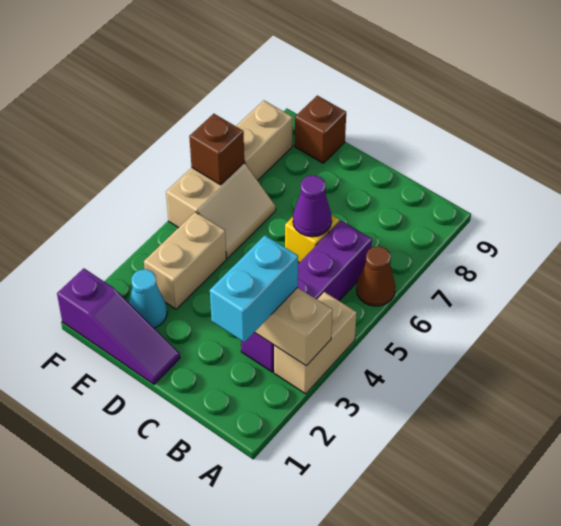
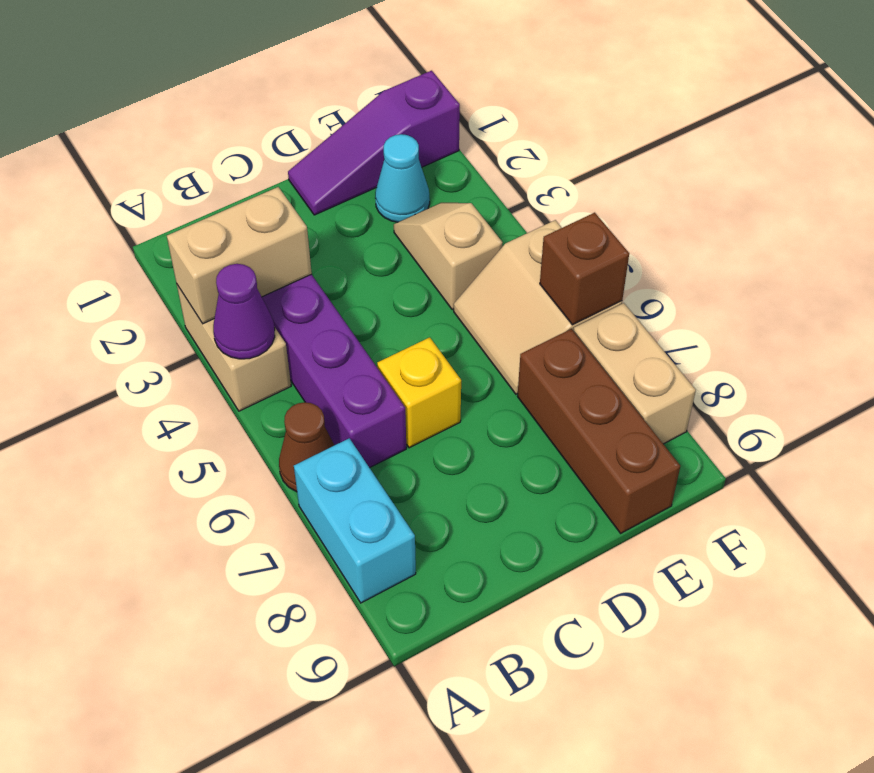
cyan 1x2 brick [210,235,298,342] -> cyan 1x2 brick moved to [294,438,416,603]
purple 1x1 cone [293,175,332,237] -> purple 1x1 cone moved to [213,264,275,359]
tan 1x2 brick [144,212,226,309] -> tan 1x2 slope [394,203,503,310]
brown 1x1 brick [295,96,346,163] -> brown 1x3 brick [517,329,680,533]

